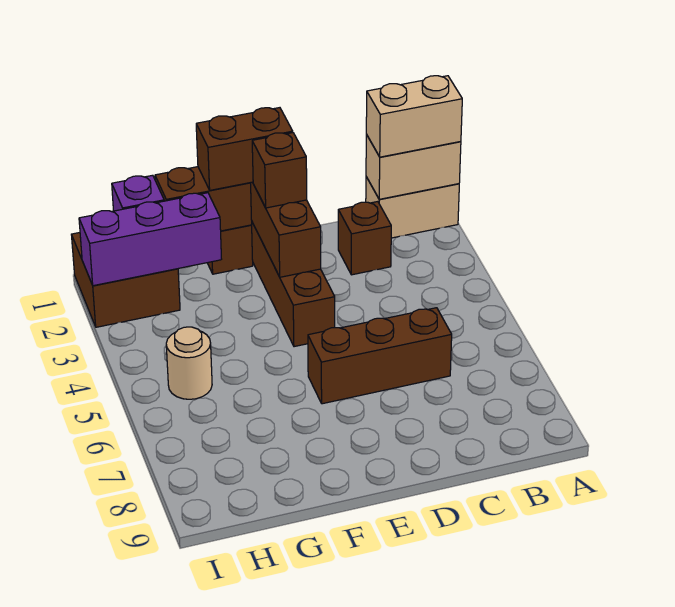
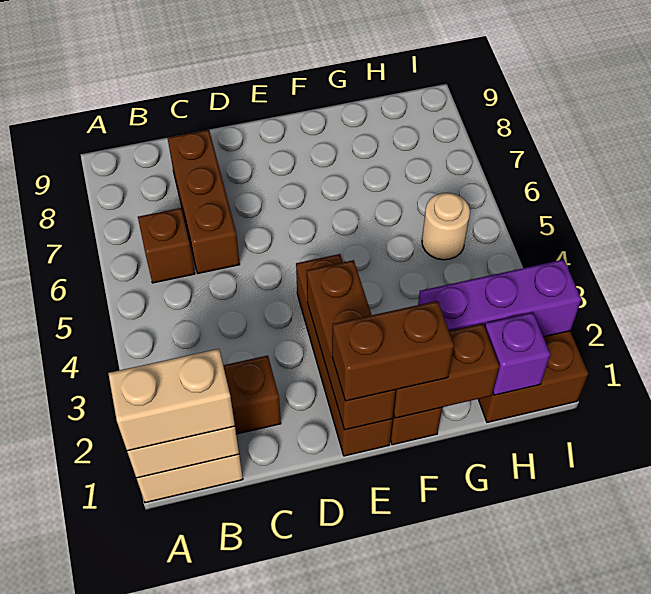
brown 1x3 brick [308,308,452,404] -> brown 1x3 brick turned to [168,130,240,273]
brown 1x1 brick [252,133,307,208] -> brown 1x1 brick moved to [138,208,195,283]

